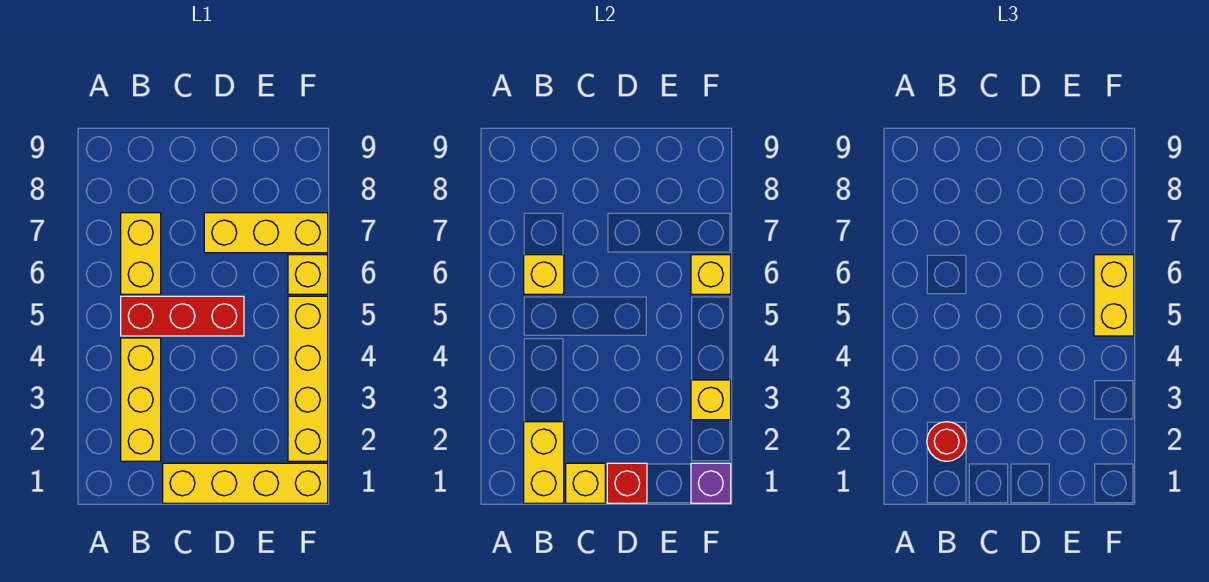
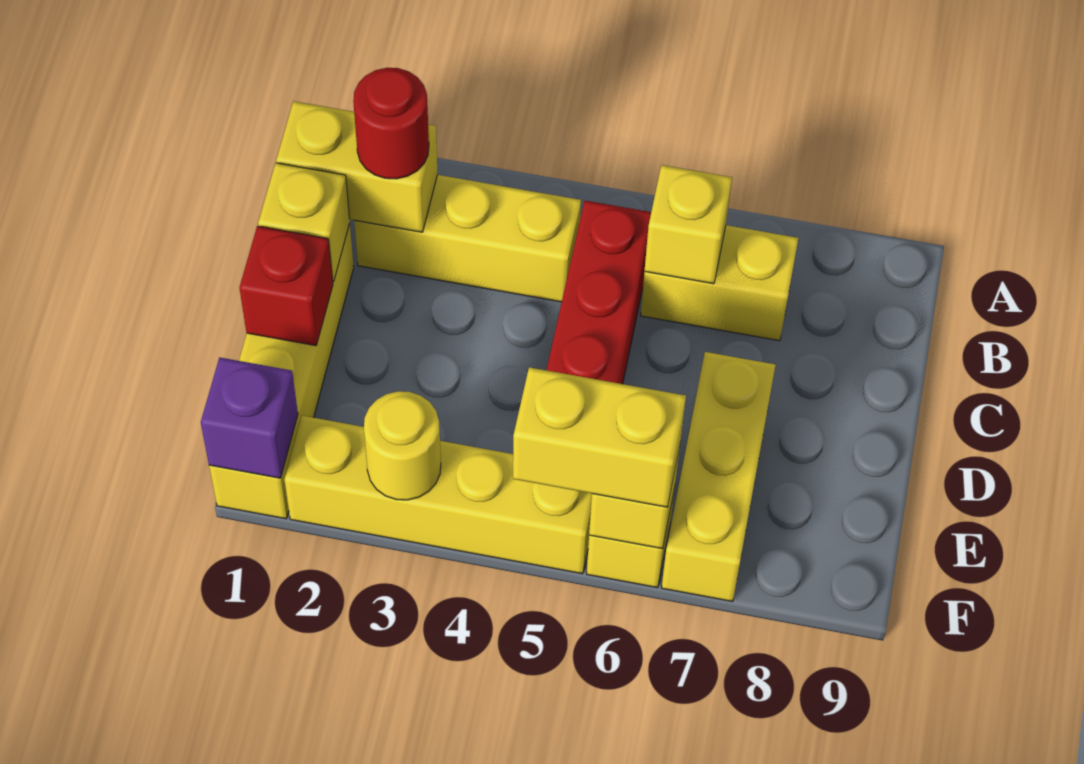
yellow 1x1 brick [691,380,731,420] -> yellow 1x1 round brick [364,391,441,500]

